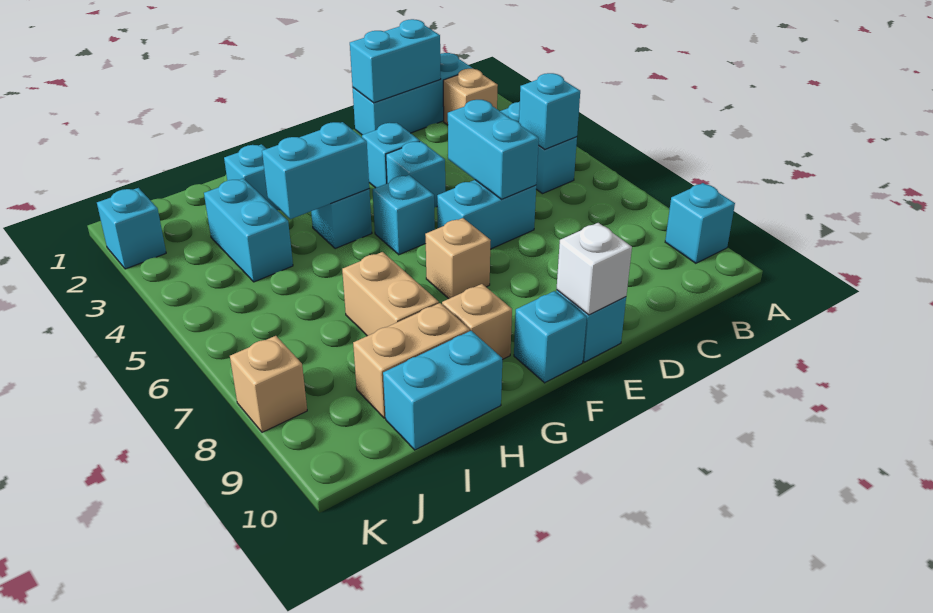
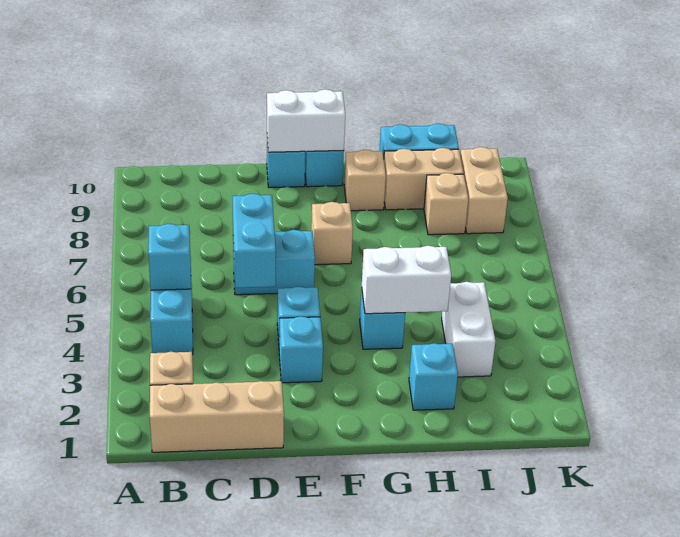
cyan 1x1 brick [665,183,735,263] -> none
cyan 1x3 brick [353,53,473,135] -> tan 1x3 brick [150,381,284,452]
cyan 1x2 brick [350,19,441,103] -> none
white 1x1 brick [557,223,632,315] -> white 1x2 brick [267,89,345,152]
cyan 1x1 brick [373,175,435,255] -> none
cyan 1x2 brick [262,122,369,219] -> white 1x2 brick [362,246,451,314]
tan 1x2 brick [342,252,439,336] -> tan 1x2 brick moved to [460,147,508,234]
cyan 1x2 brick [204,178,293,282] -> white 1x2 brick [442,282,495,377]
cyan 1x1 brick [97,188,166,269] -> none
tan 1x1 brick [230,336,307,432] -> tan 1x1 brick moved to [424,173,468,235]

